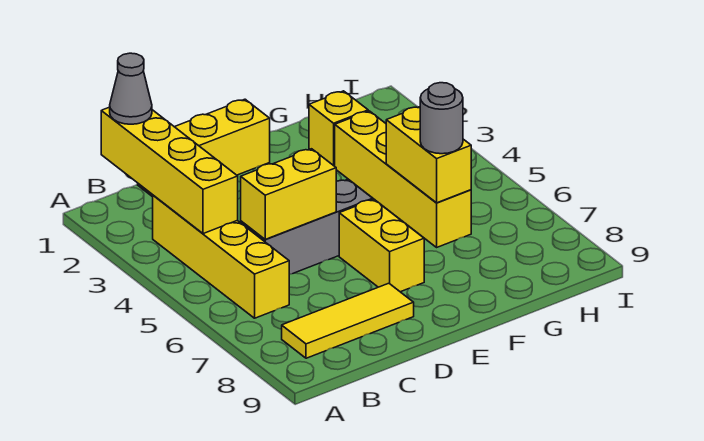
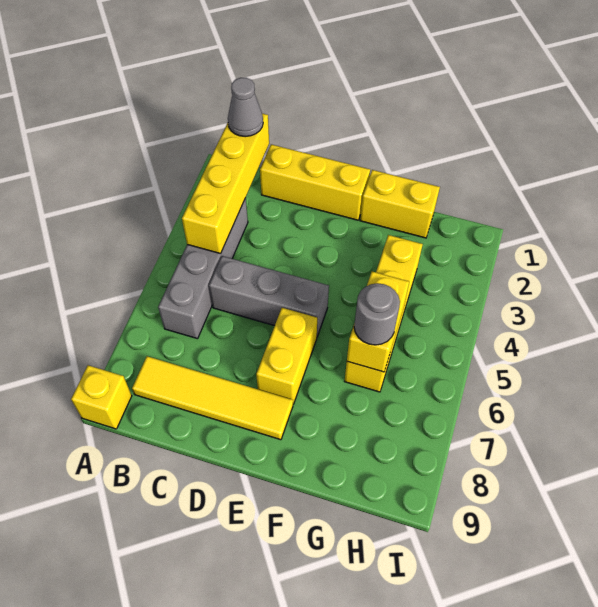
yellow 1x4 brick [153,195,289,318] -> grey 1x4 brick [158,198,248,339]
yellow 1x3 tile [282,283,414,358] -> yellow 1x4 tile [132,356,293,440]
yellow 1x2 brick [241,149,336,239] -> yellow 1x2 brick moved to [360,170,440,238]
yellow 1x1 brick [309,91,368,166] -> yellow 1x1 brick moved to [71,365,132,429]

